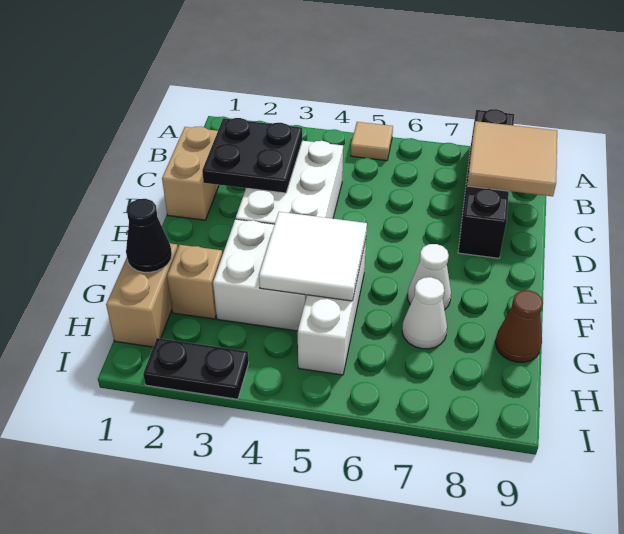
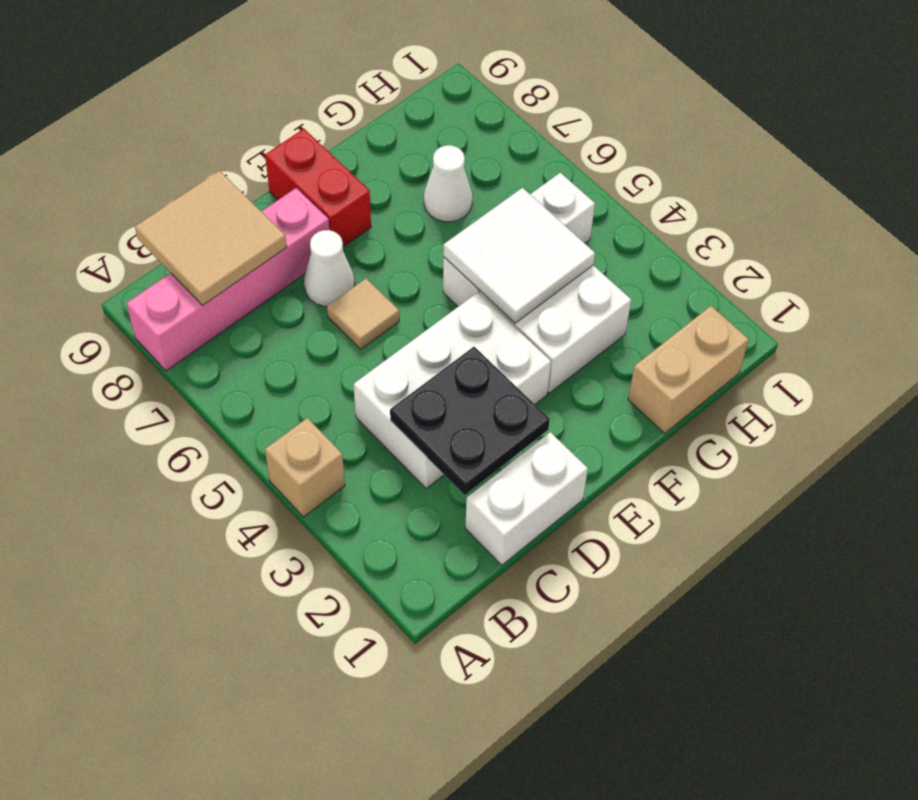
tan 1x1 tile [351,122,393,161] -> tan 1x1 tile moved to [327,278,399,349]
black 1x4 brick [458,109,514,258] -> pink 1x4 brick [126,188,329,371]
tan 1x2 brick [162,126,219,220] -> white 1x2 brick [465,432,588,565]
none -> red 1x2 brick [265,129,371,247]
white 1x1 cone [408,244,451,310] -> white 1x1 cone moved to [304,230,355,307]
black 1x1 cone [126,199,172,272] -> none
tan 1x1 brick [167,245,222,319] -> tan 1x1 brick moved to [265,418,345,517]
brown 1x1 cone [495,290,543,362] -> none
black 1x2 plate [143,338,249,399] -> none

